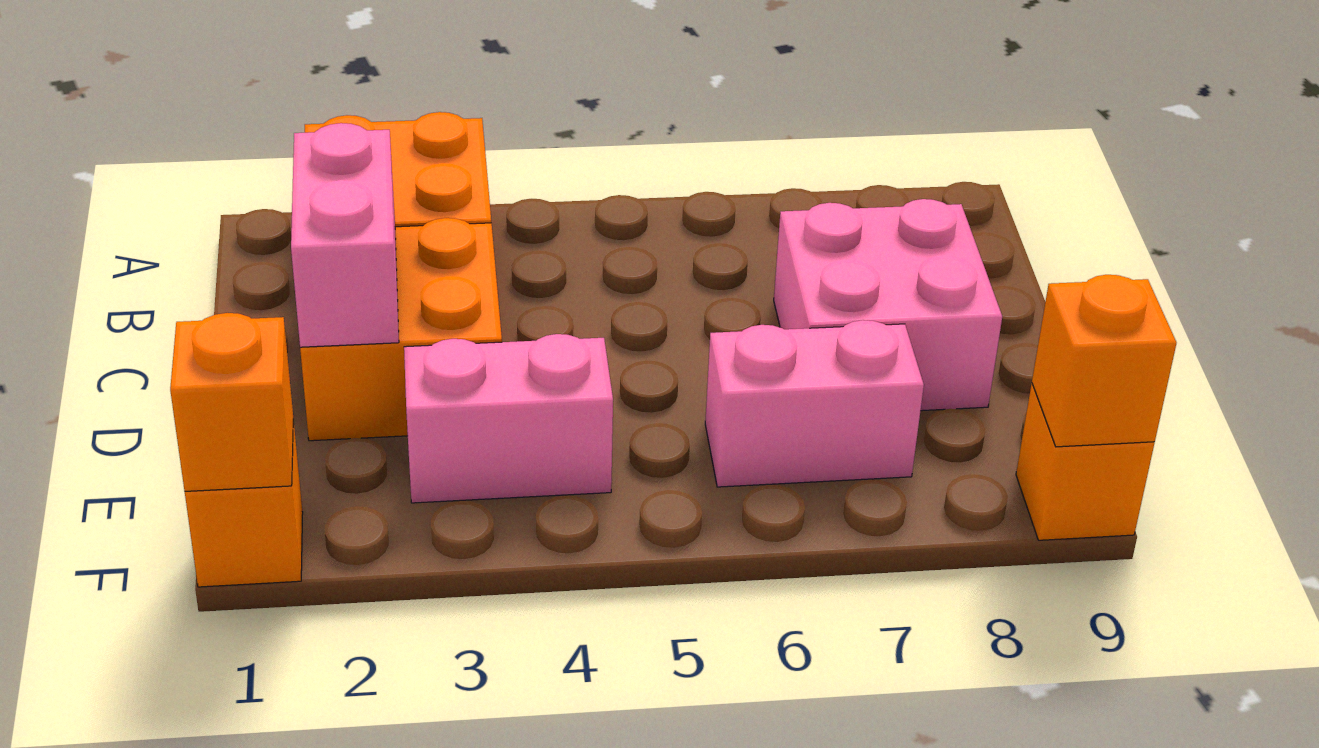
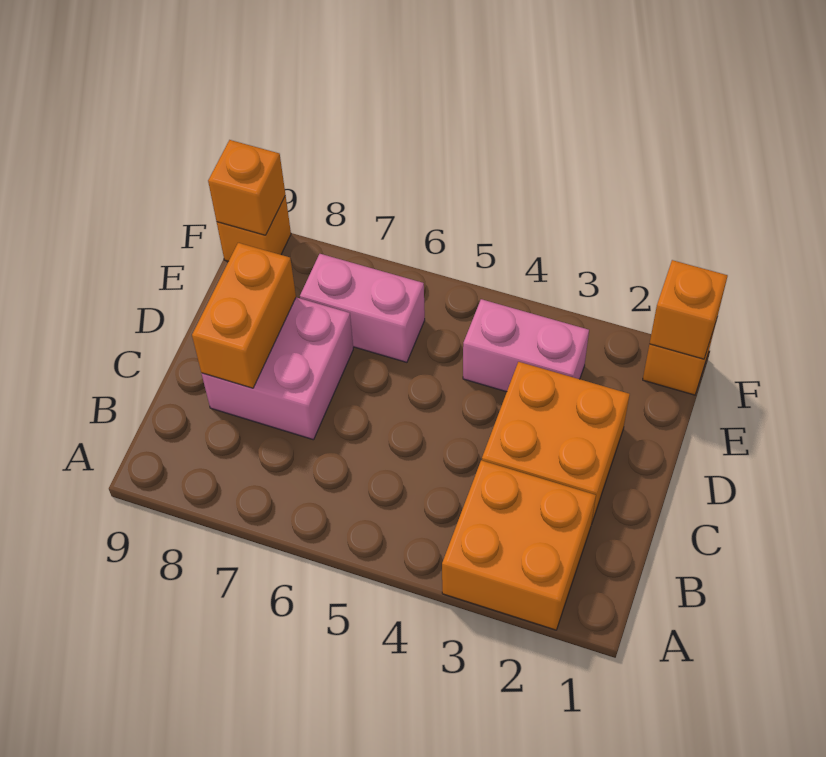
pink 1x2 brick [291,123,399,347] -> none
none -> orange 1x2 brick [192,243,296,388]

